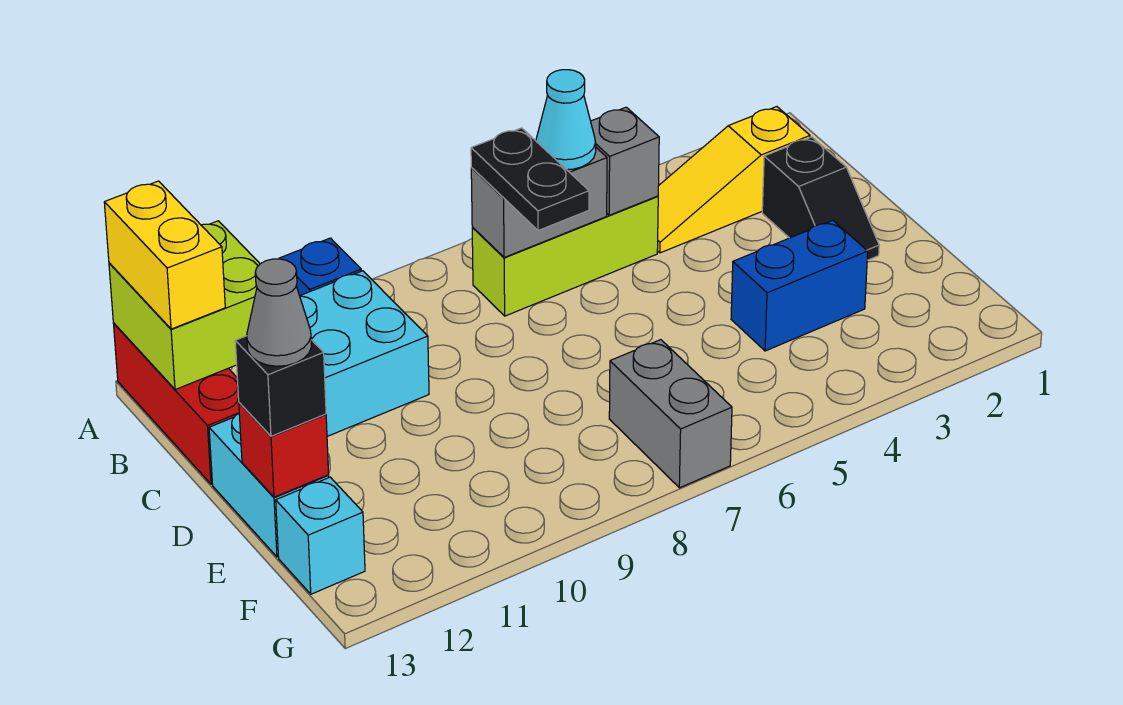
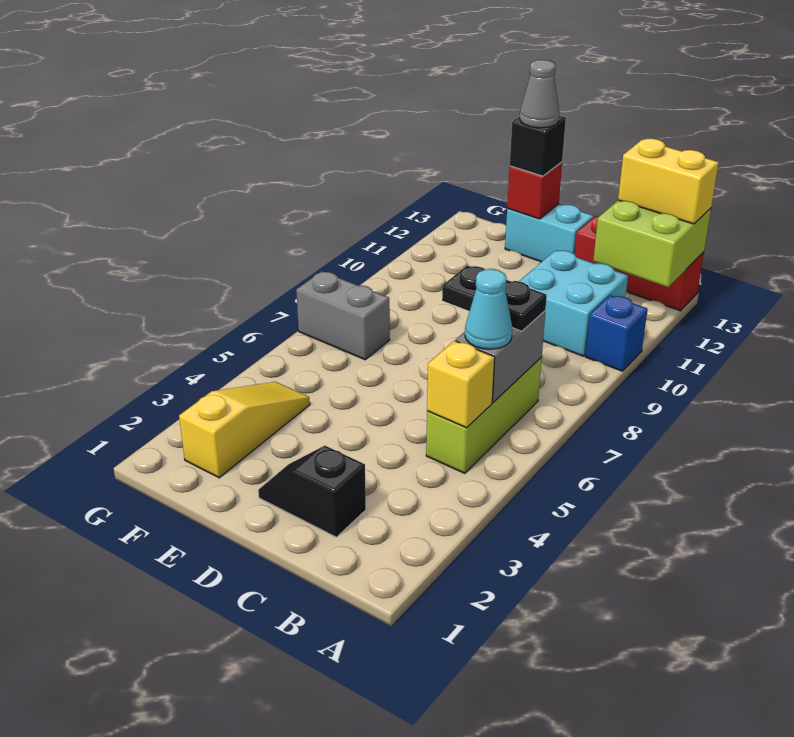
yellow 1x3 slope [657,107,810,253] -> yellow 1x3 slope moved to [179,382,310,478]
grey 1x1 brick [591,107,659,215] -> yellow 1x1 brick [427,341,495,428]
blue 1x2 brick [731,220,868,351] -> none
cyan 1x1 brick [276,477,365,594] -> none

